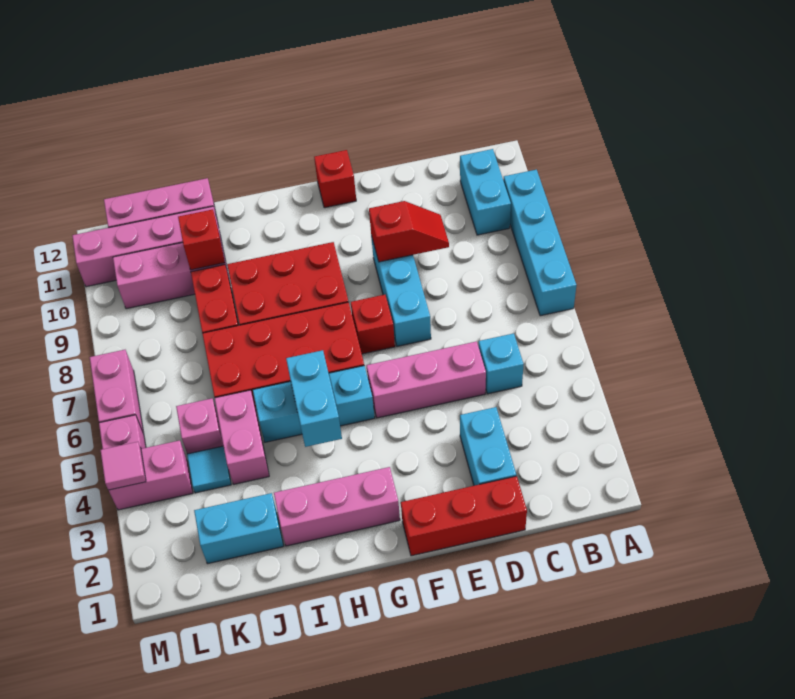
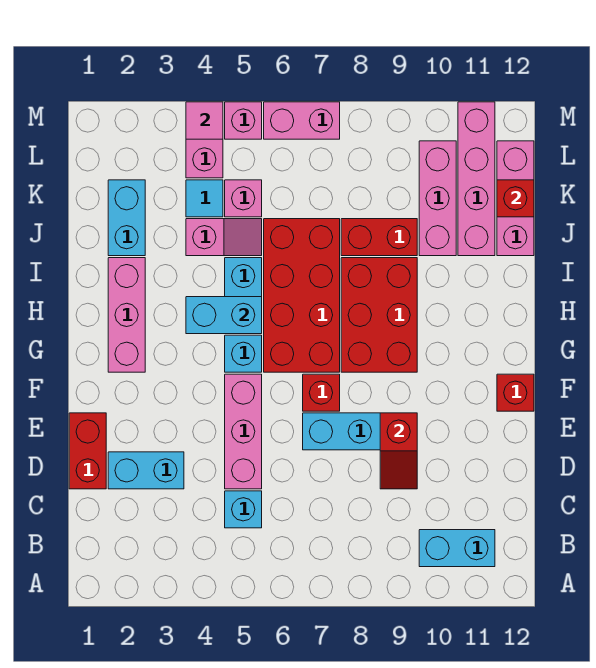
cyan 1x4 brick [504,170,576,316] -> none
red 1x3 brick [401,476,527,556] -> red 1x2 brick [69,413,106,489]
pink 1x2 brick [215,390,269,484] -> pink 1x2 slope [186,219,262,256]
red 1x1 brick [178,209,225,270] -> red 1x1 brick moved to [497,180,534,217]

